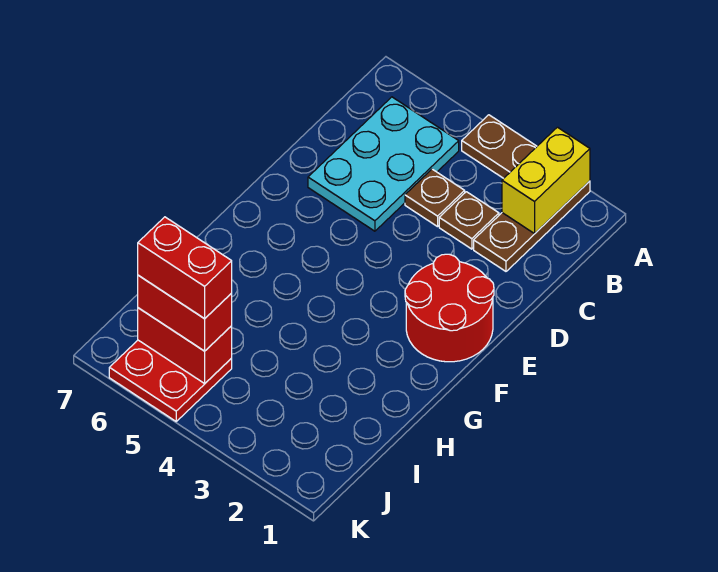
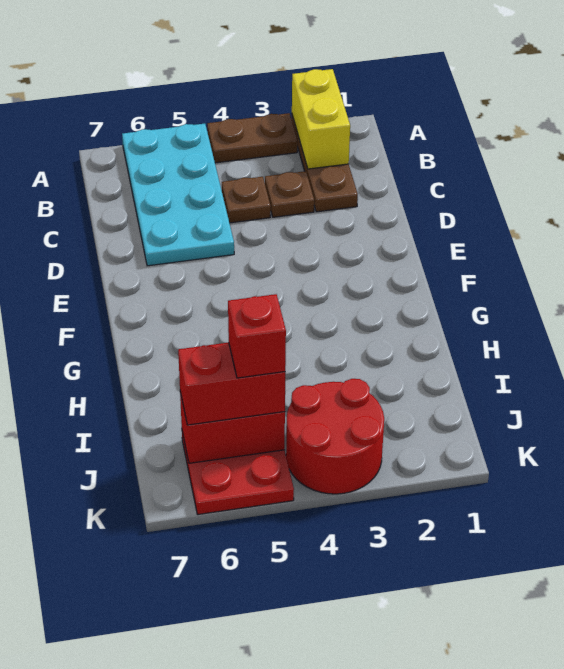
cyan 2x3 plate [308,97,459,231] -> cyan 2x4 plate [122,124,234,266]
red 2x2 round brick [405,254,494,362] -> red 2x2 round brick moved to [286,379,384,494]
red 1x2 brick [138,217,232,319] -> red 1x1 brick [228,294,286,378]

